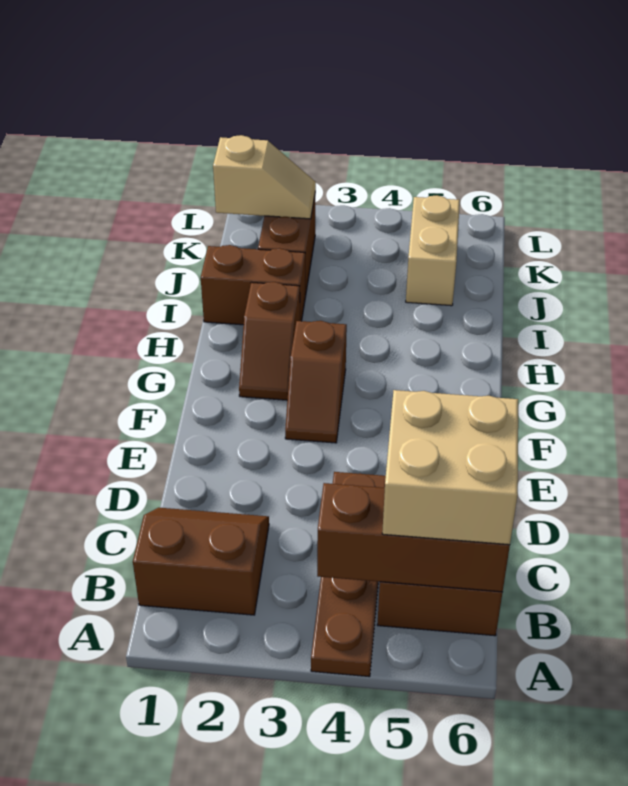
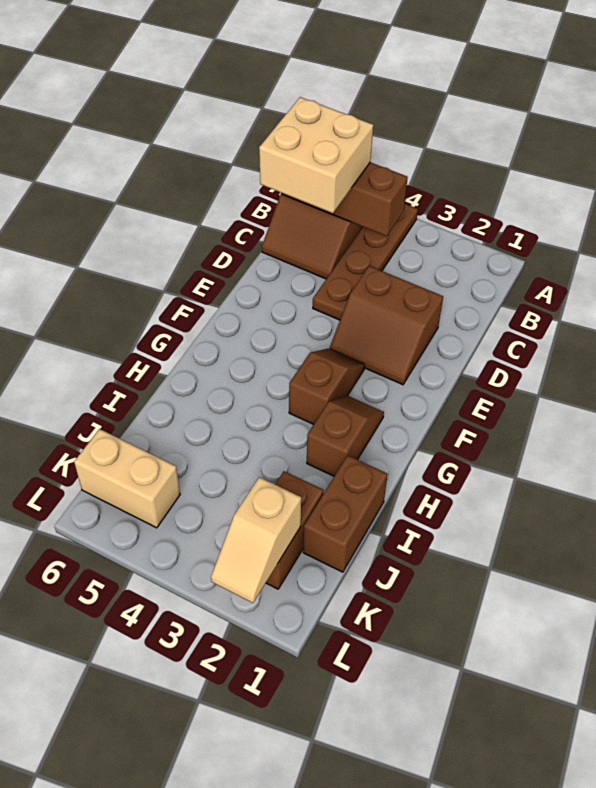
brown 2x2 slope [133,508,269,615] -> brown 2x2 slope moved to [330,266,443,385]
brown 1x2 brick [201,245,306,325] -> brown 1x2 brick turned to [303,455,388,572]
tan 1x2 brick [406,195,460,306] -> tan 1x2 brick turned to [74,429,180,528]
tan 1x2 slope [213,135,316,219] -> tan 1x2 slope turned to [211,477,301,603]

